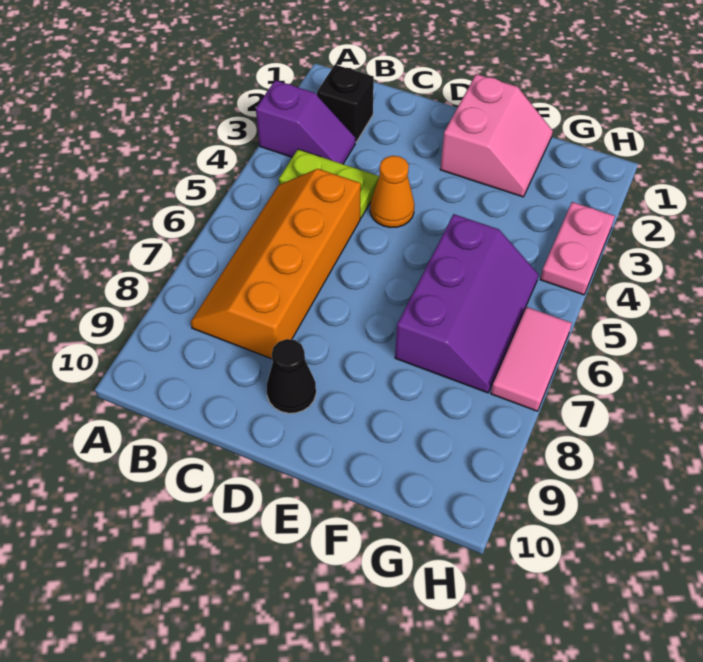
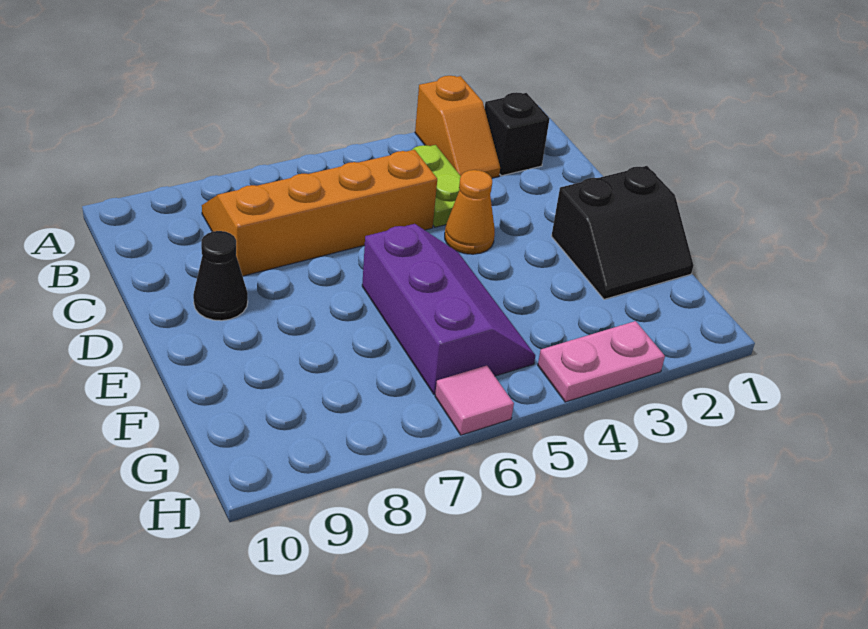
purple 1x2 slope [256,80,355,164] -> orange 1x2 slope [415,76,500,178]
pink 2x2 slope [440,74,553,197] -> black 2x2 slope [552,166,694,299]
purple 2x3 slope [395,214,539,393] -> purple 2x3 slope turned to [362,224,535,394]
pink 1x2 tile [491,307,572,411] -> pink 1x1 tile [435,366,514,435]

